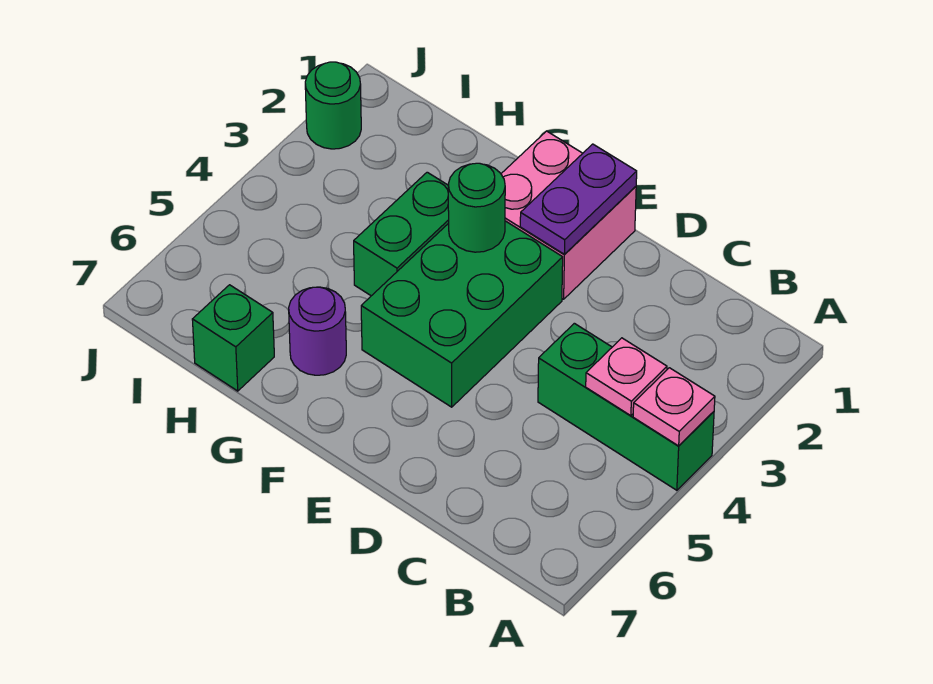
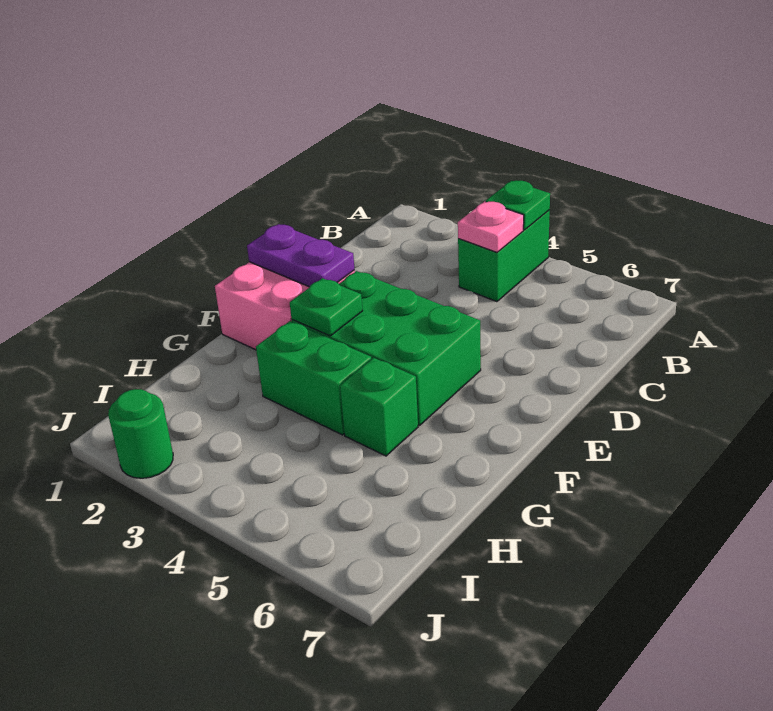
green 1x3 brick [538,323,714,490] -> green 1x2 brick [458,210,550,302]
pink 1x1 plate [633,368,715,446] -> green 1x1 plate [486,180,550,230]
green 1x1 round brick [448,163,505,252] -> green 1x1 plate [290,278,363,336]
purple 1x1 round brick [289,287,346,375] -> none
green 1x1 brick [192,285,274,391] -> green 1x1 brick moved to [340,358,418,456]

